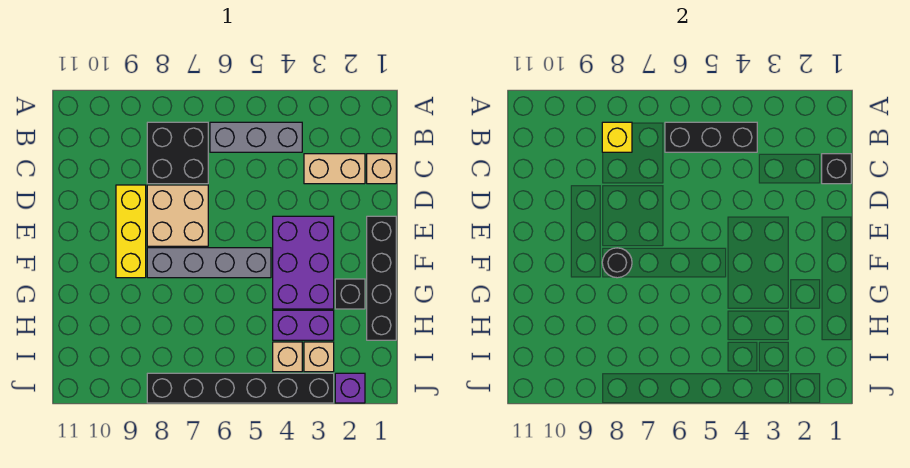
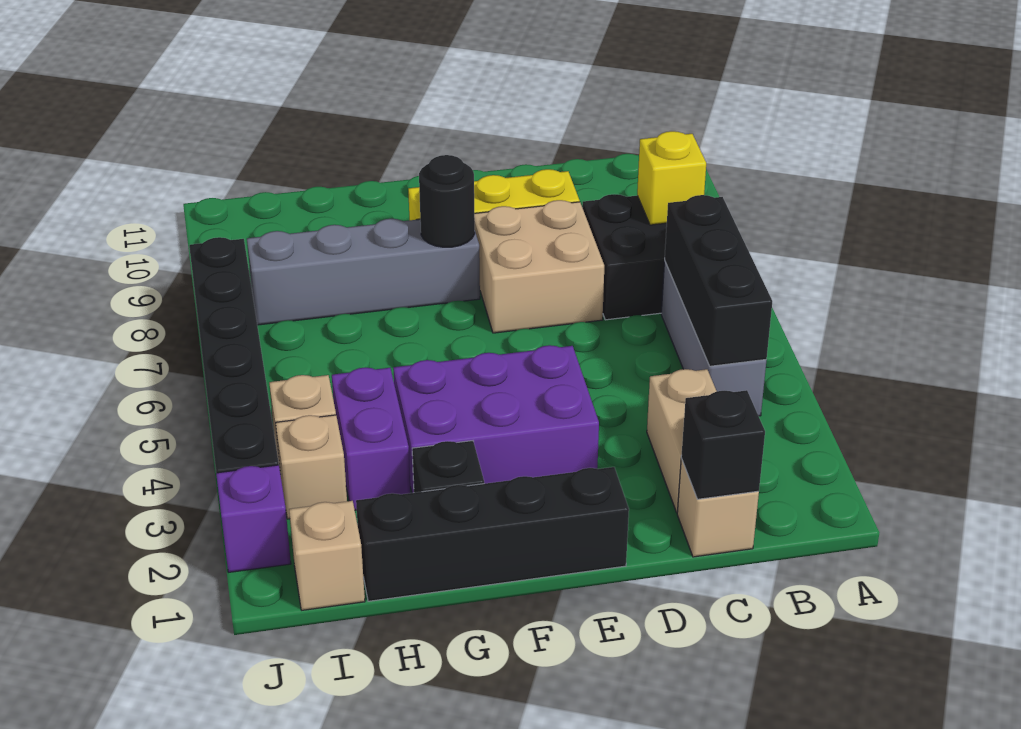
grey 1x4 brick [147,248,271,278] -> grey 1x4 brick turned to [247,219,480,325]
none -> tan 1x1 brick [289,501,365,610]

